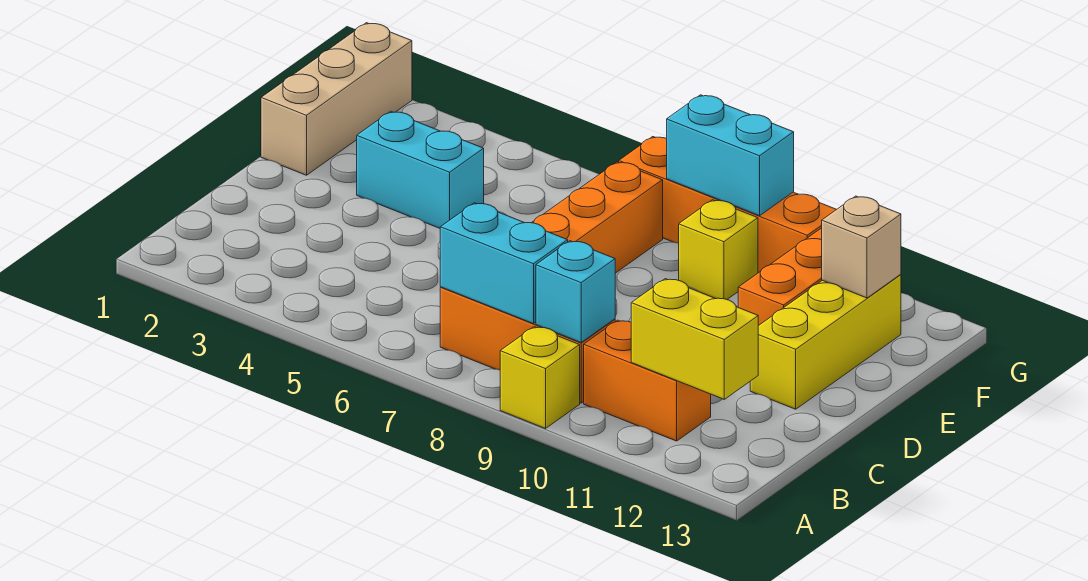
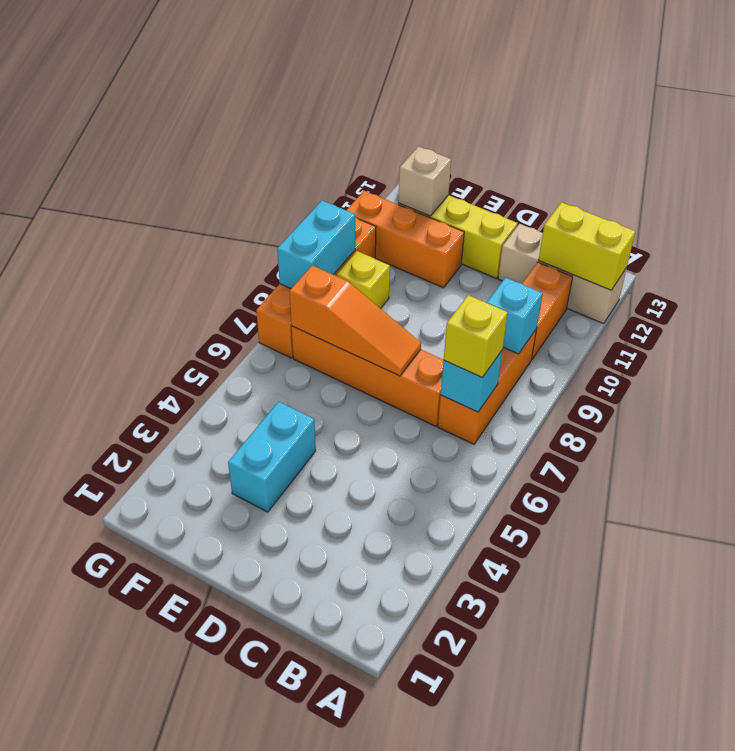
yellow 1x1 brick [500,327,580,429] -> yellow 1x1 brick moved to [444,295,508,377]
cyan 1x2 brick [440,203,568,324] -> cyan 1x1 brick [441,351,502,412]
yellow 1x2 brick [631,279,758,399] -> yellow 1x2 brick turned to [539,202,635,290]
none -> orange 1x3 slope [289,266,421,376]
tan 1x3 brick [261,23,412,175] -> tan 1x3 brick moved to [498,224,627,324]

